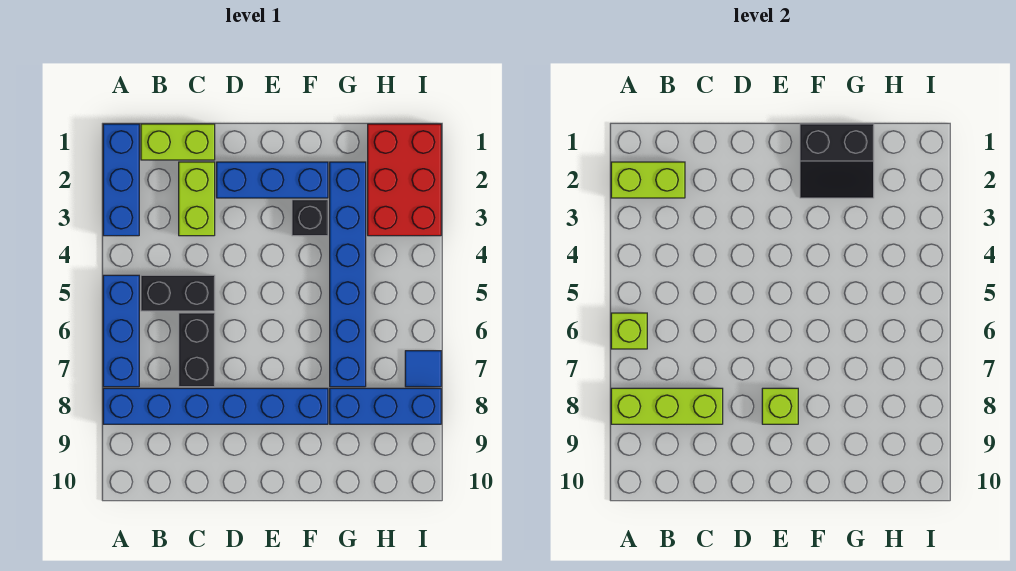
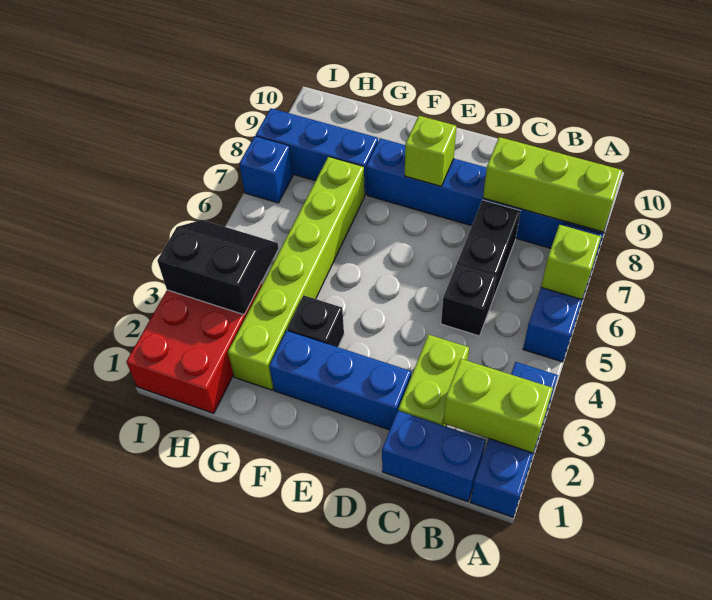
lime 1x2 brick [141,124,215,160] -> blue 1x2 brick [382,411,486,502]
black 1x2 brick [141,275,215,311] -> black 1x1 brick [441,265,496,336]
black 2x2 slope [800,124,874,198] -> black 2x2 slope moved to [157,220,279,315]
blue 1x6 brick [330,162,366,387] -> lime 1x6 brick [228,157,365,390]
blue 1x1 tile [405,351,441,387] -> blue 1x1 brick [239,136,293,203]

